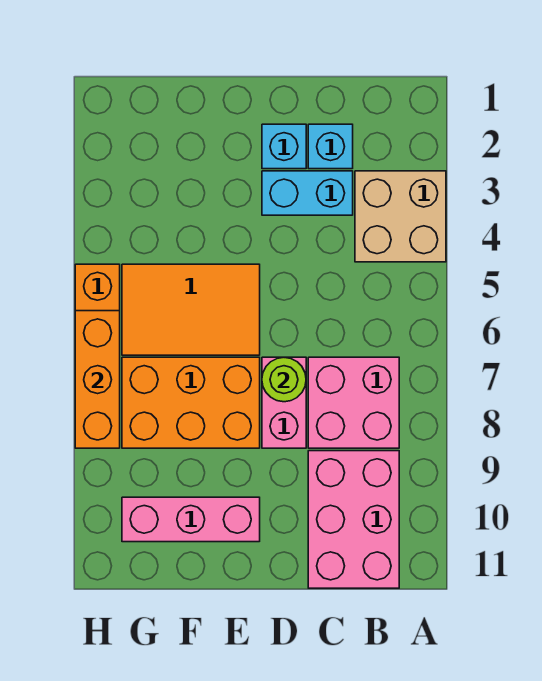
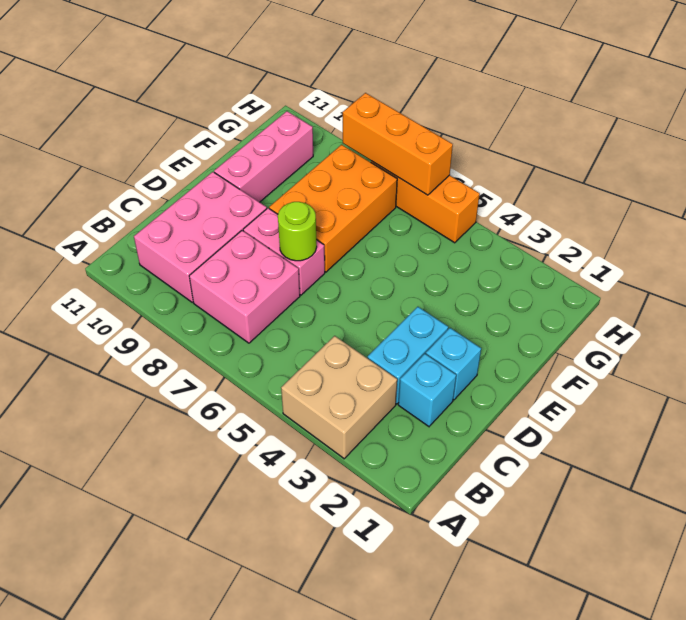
pink 2x3 brick [308,451,399,588] -> pink 2x3 brick turned to [134,172,267,302]
orange 2x3 tile [122,264,260,355] -> none

